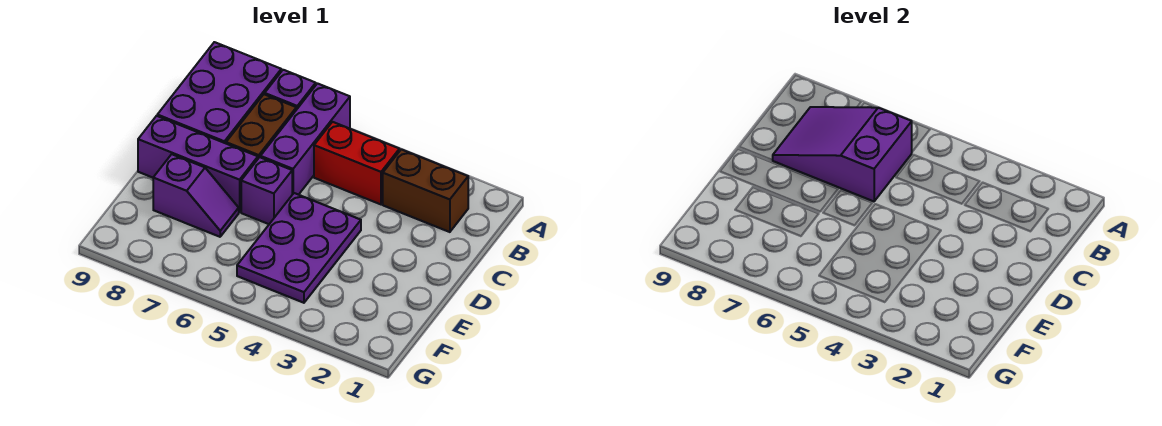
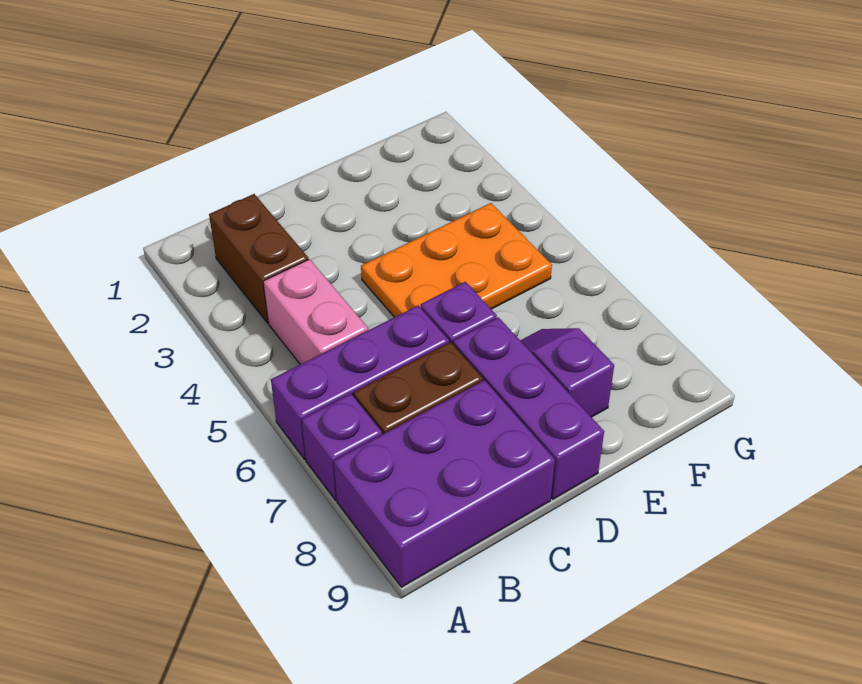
red 1x2 brick [314,122,399,204] -> pink 1x2 brick [263,259,368,364]
purple 2x3 slope [773,107,912,201] -> none
purple 2x3 plate [237,193,361,303] -> orange 2x3 plate [361,203,552,317]

